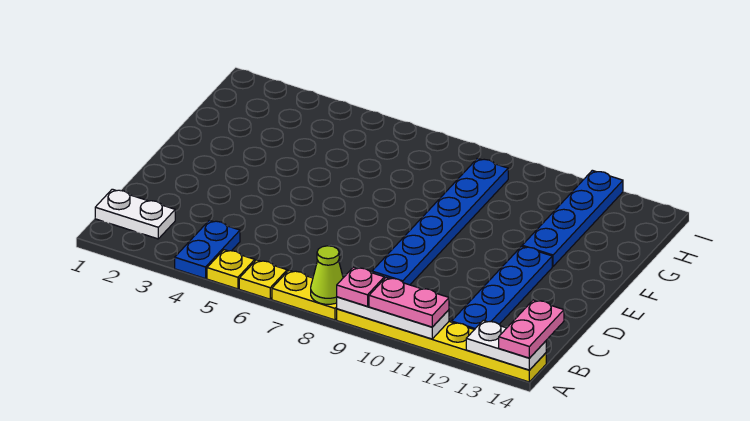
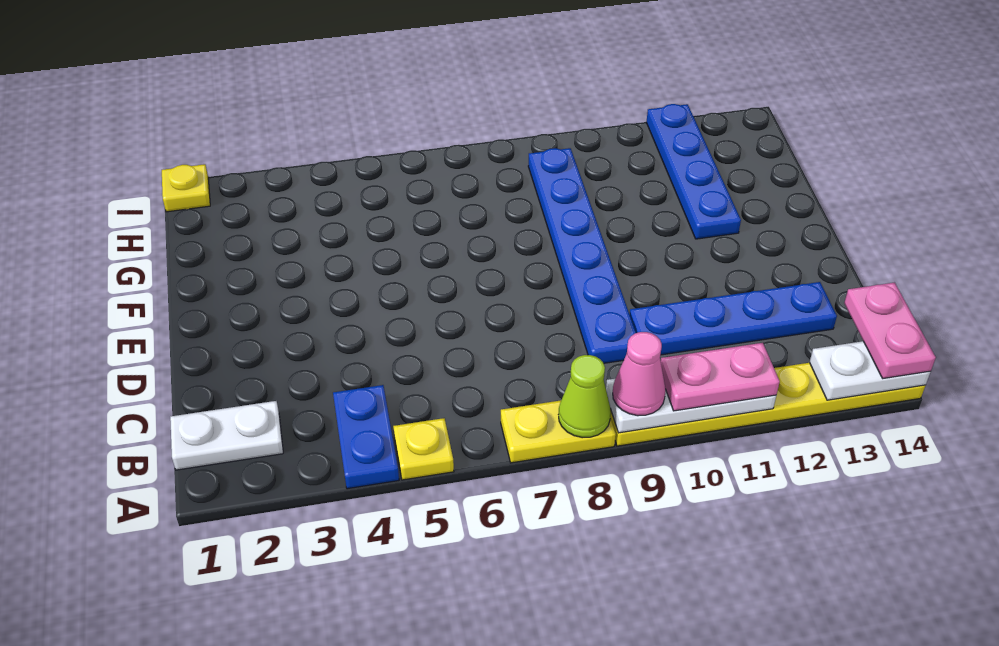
yellow 1x1 plate [239,260,287,299] -> yellow 1x1 plate moved to [162,164,210,212]
pink 1x1 plate [337,267,384,306] -> pink 1x1 cone [613,332,666,416]
blue 1x4 plate [452,246,552,330] -> blue 1x4 plate turned to [630,282,837,355]

